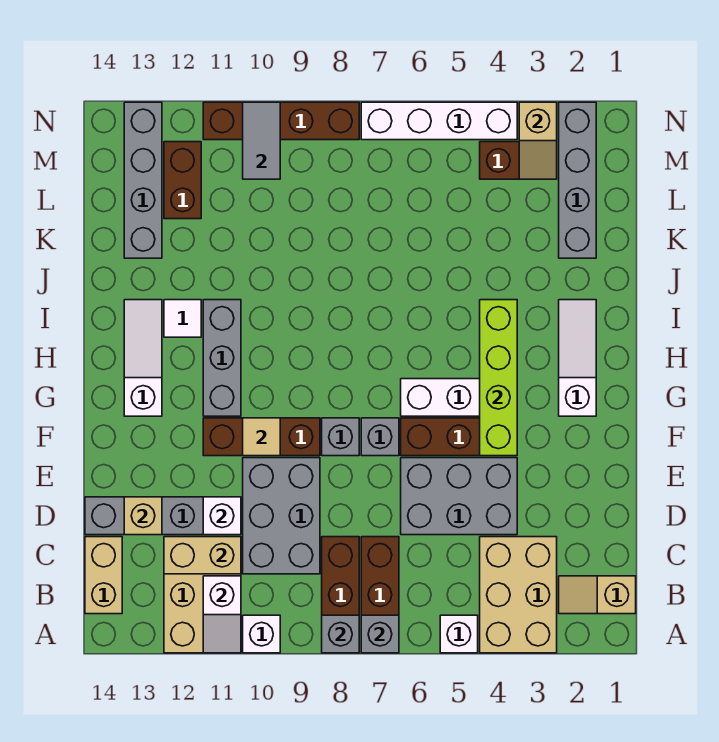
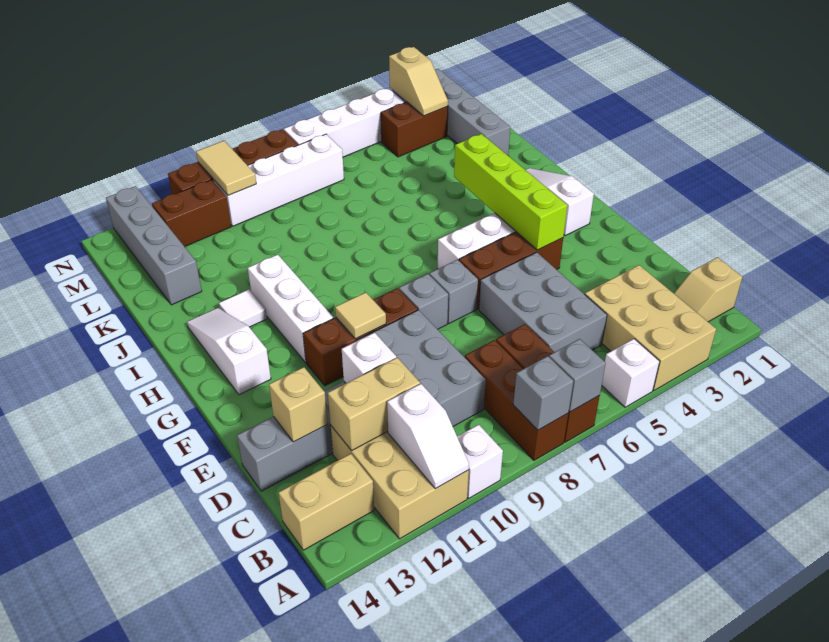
tan 1x2 brick [85,537,122,614] -> tan 1x2 brick turned to [279,454,374,550]
grey 2x3 brick [401,458,517,535] -> grey 2x3 brick turned to [479,252,607,352]
grey 1x3 brick [203,300,241,416] -> white 1x3 brick [248,255,333,362]
brown 1x2 brick [164,142,201,219] -> brown 1x2 brick turned to [152,180,231,247]
none -> white 1x4 brick [213,134,344,226]
grey 1x2 tile [243,102,280,179] -> tan 1x2 tile [196,141,256,195]

